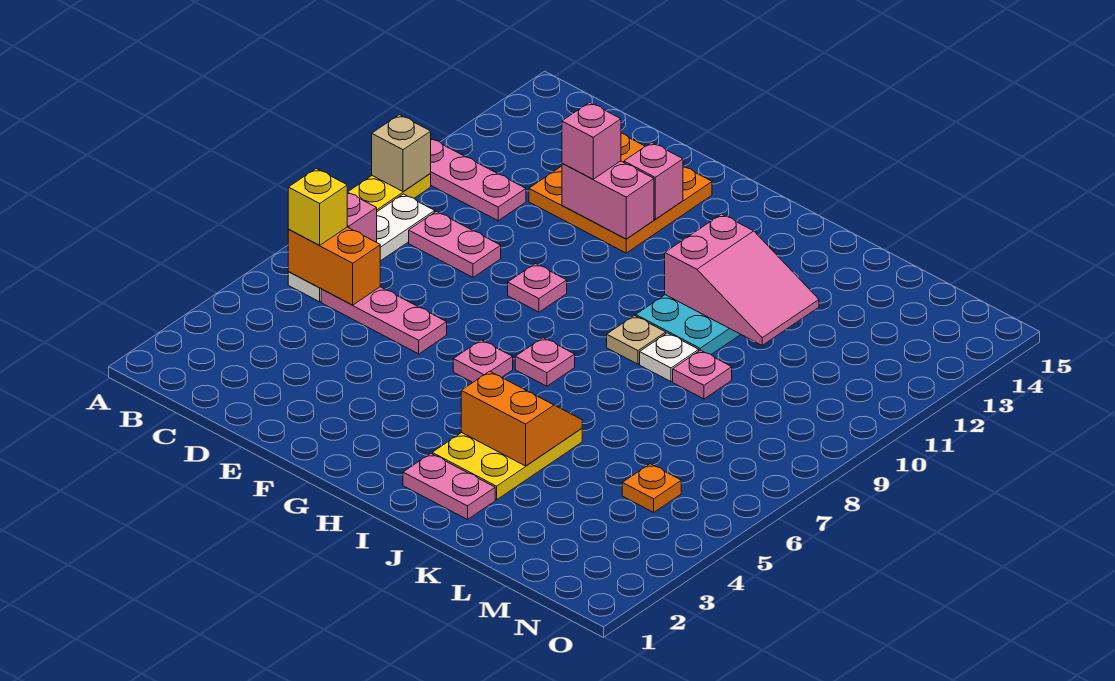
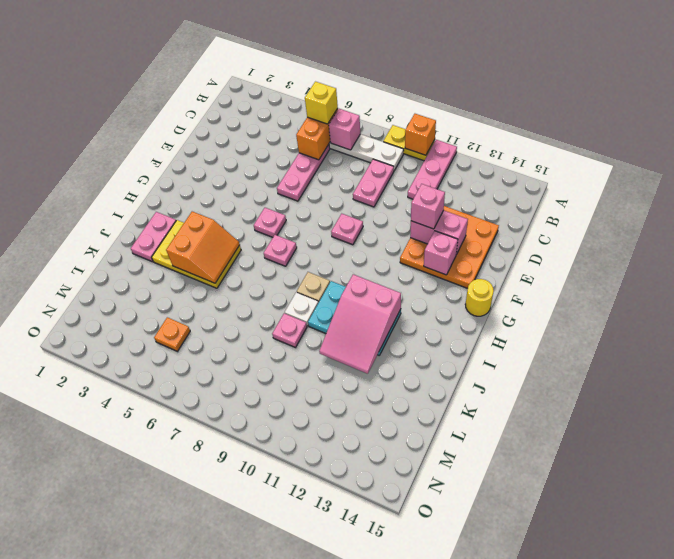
tan 1x1 brick [372,115,431,192] -> orange 1x1 brick [405,114,436,155]
pink 1x2 brick [562,161,654,239] -> pink 1x2 brick turned to [410,210,468,254]
none -> yellow 1x1 round brick [465,279,494,316]

